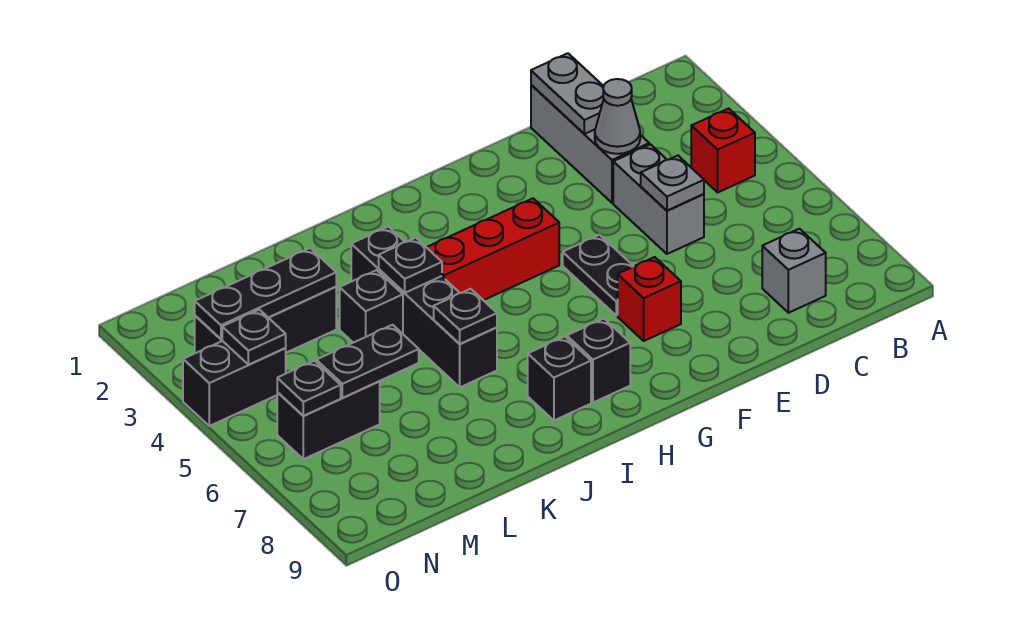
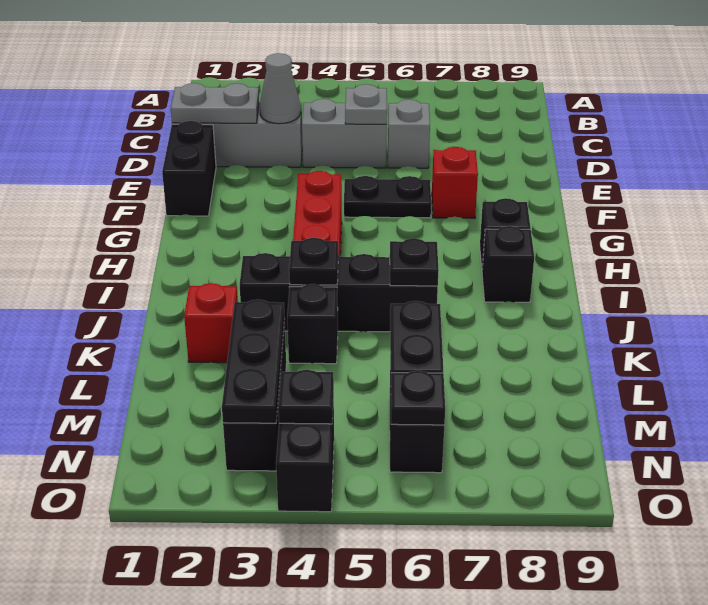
red 1x1 brick [691,108,755,192] -> red 1x1 brick moved to [184,283,238,363]
grey 1x1 brick [762,229,826,313] -> grey 1x1 brick moved to [388,100,430,168]
none -> black 1x2 brick [162,121,216,216]

